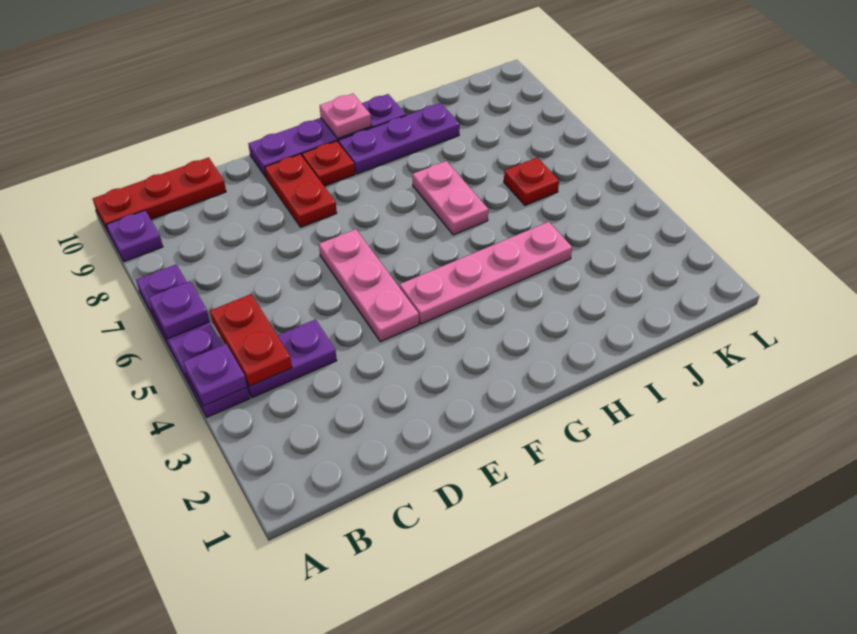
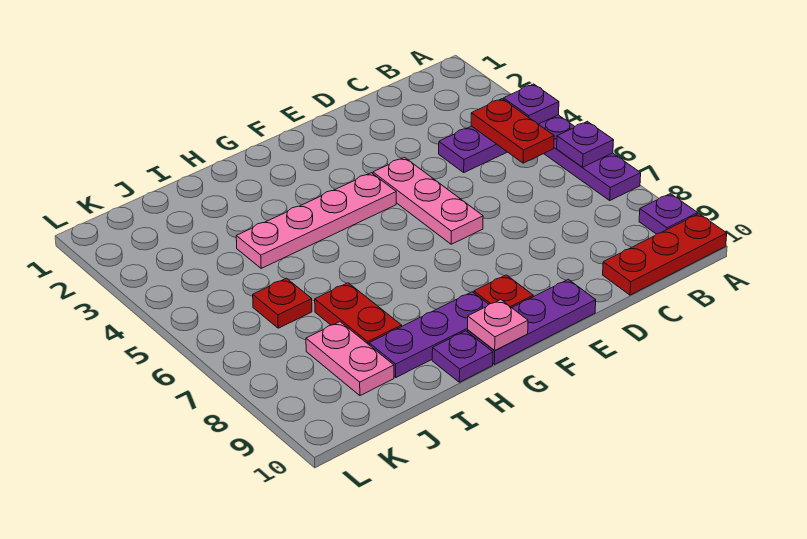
red 1x2 plate [265,154,337,227] -> red 1x2 plate moved to [315,283,402,344]
pink 1x2 plate [412,161,488,235] -> pink 1x2 plate moved to [306,322,394,396]

